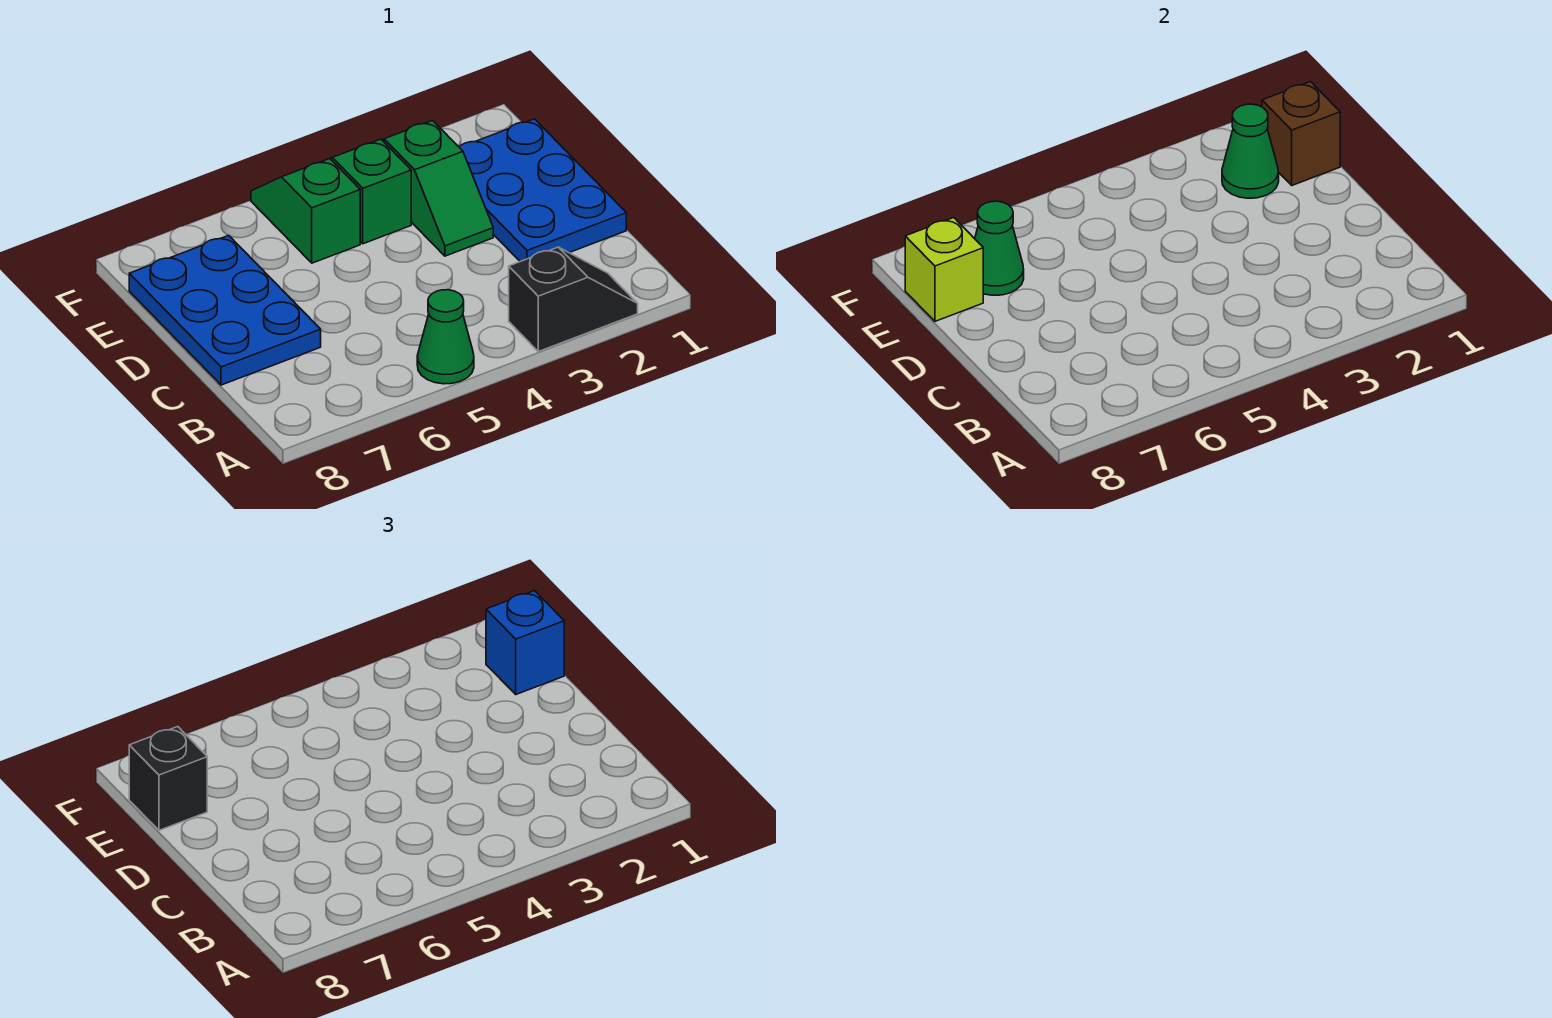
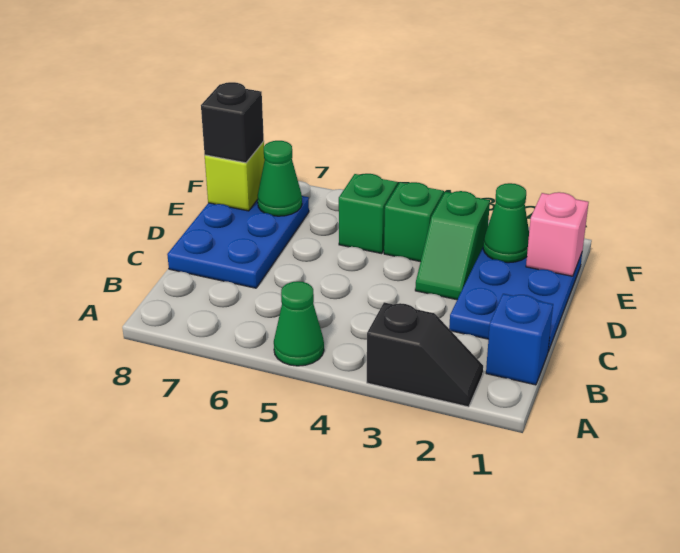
brown 1x1 brick [1262,82,1340,185] -> pink 1x1 brick [526,192,589,276]
blue 1x1 brick [486,591,564,694] -> blue 1x1 brick moved to [486,294,553,385]

